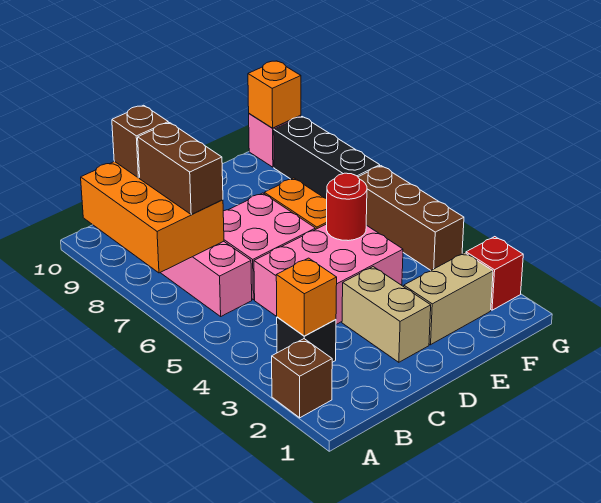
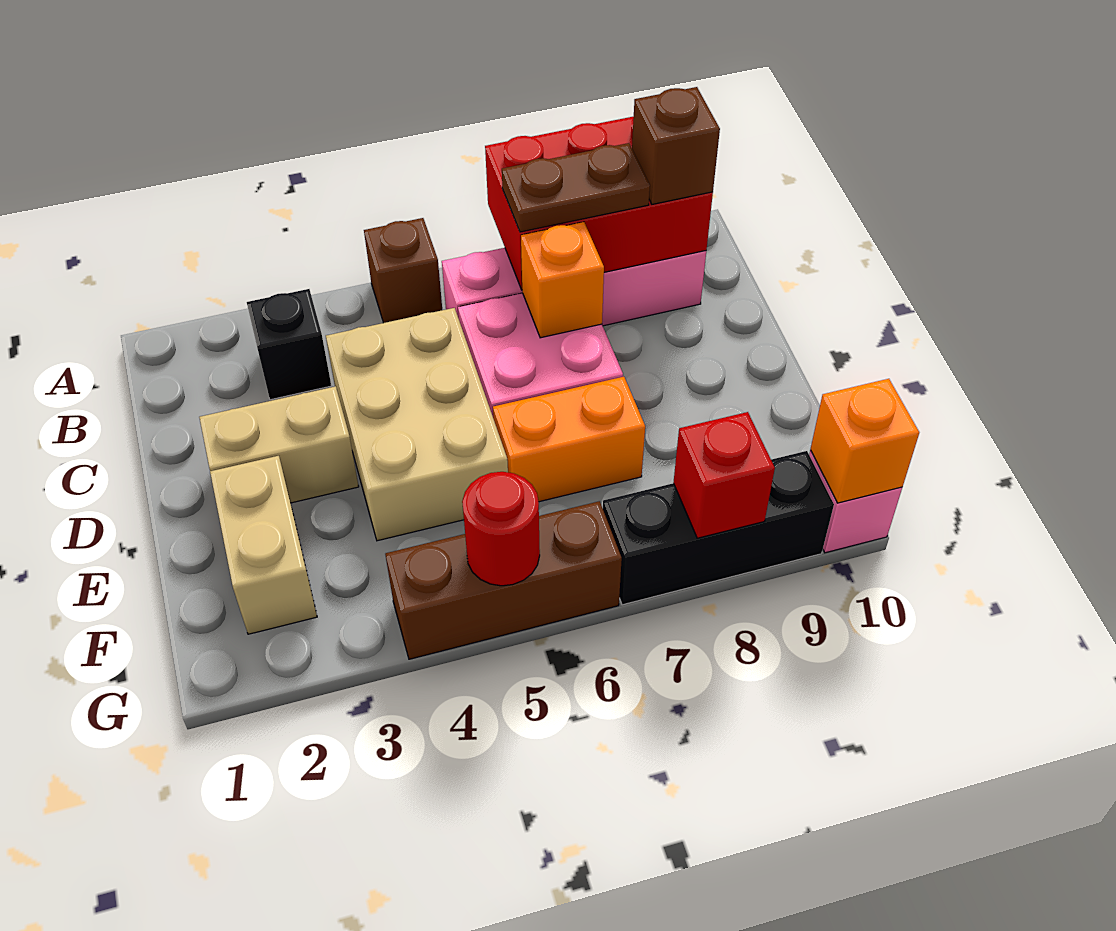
brown 1x1 brick [272,339,332,418] -> brown 1x1 brick moved to [364,218,442,323]
orange 2x3 brick [81,162,224,273] -> red 2x3 brick [485,116,713,290]
orange 1x1 brick [276,258,337,336] -> orange 1x1 brick moved to [521,222,604,338]
brown 1x2 brick [138,123,223,214] -> brown 1x2 plate [502,143,650,232]
pink 2x3 brick [254,224,403,324] -> tan 2x3 brick [326,308,508,541]
red 1x1 round brick [327,173,367,241] -> red 1x1 round brick moved to [462,472,540,586]
red 1x1 brick [466,237,523,310] -> red 1x1 brick moved to [673,412,775,538]

